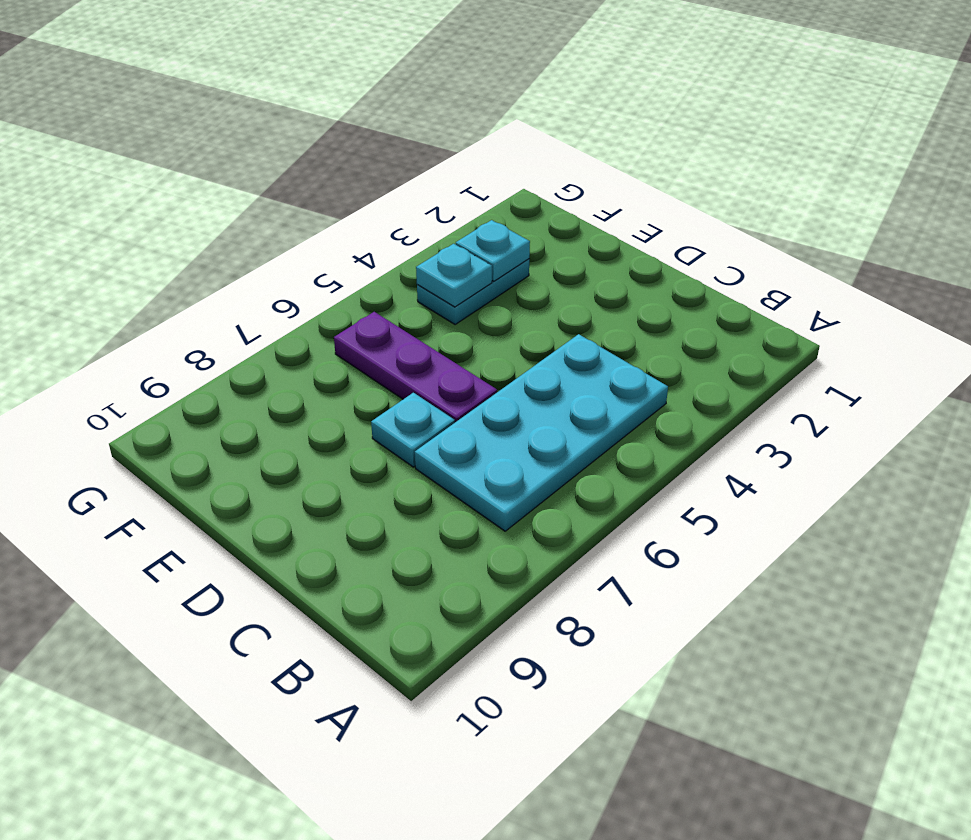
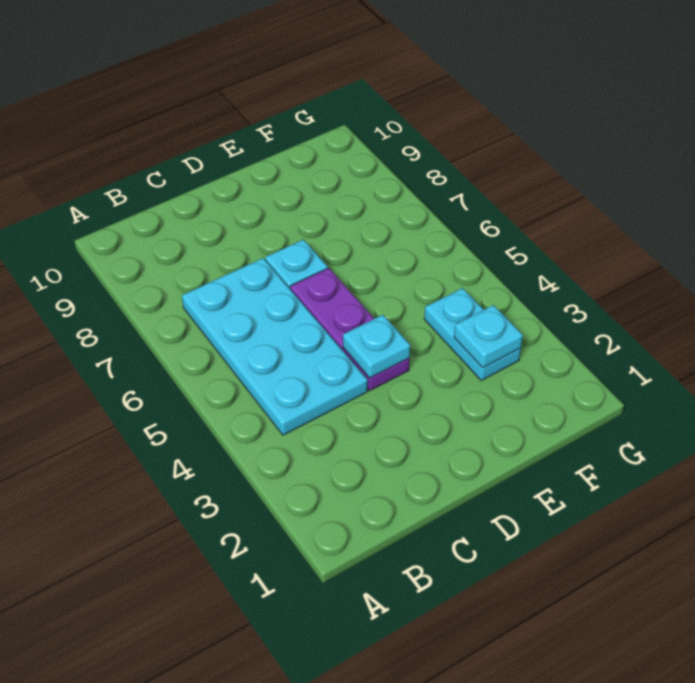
purple 1x3 plate [334,312,497,422] -> purple 1x3 plate turned to [290,268,410,391]
cyan 1x1 plate [416,244,492,307] -> cyan 1x1 plate moved to [343,315,410,378]

